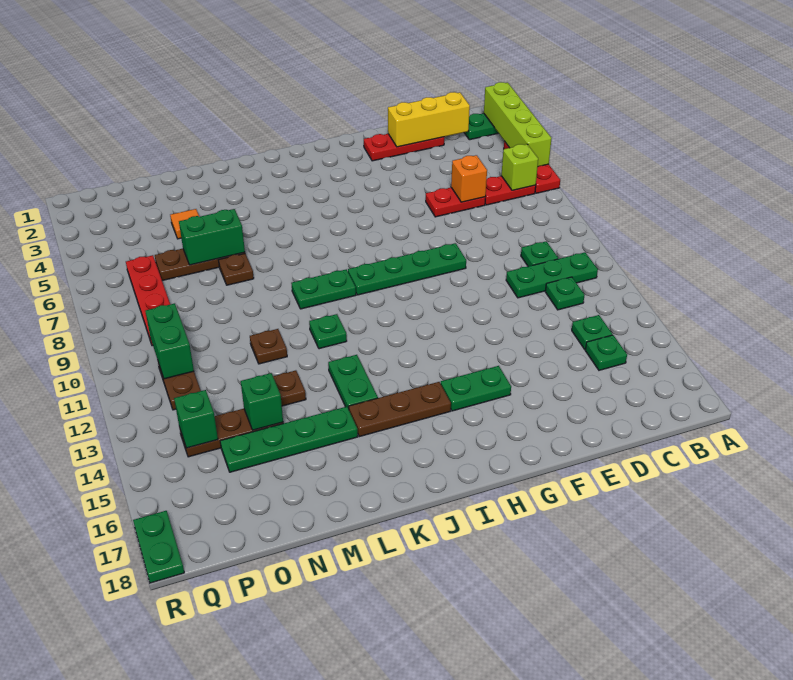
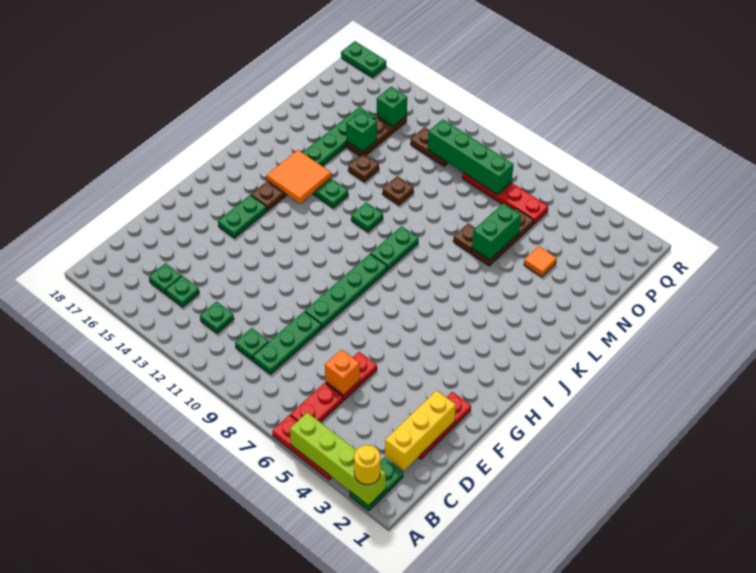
none -> yellow 1x1 round brick [354,445,380,485]
lime 1x1 brick [501,144,538,190] -> none
green 1x3 plate [506,252,598,298] -> green 1x3 plate moved to [253,312,321,374]
none -> orange 2x2 tile [267,150,331,203]
green 1x2 brick [145,303,194,379] -> green 1x4 brick [428,119,514,195]

